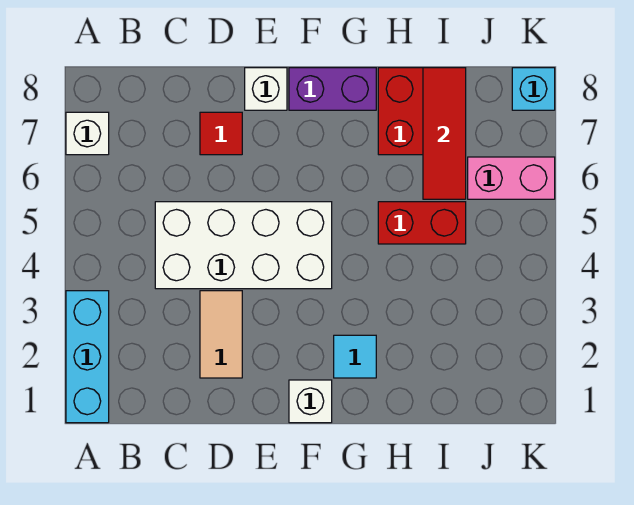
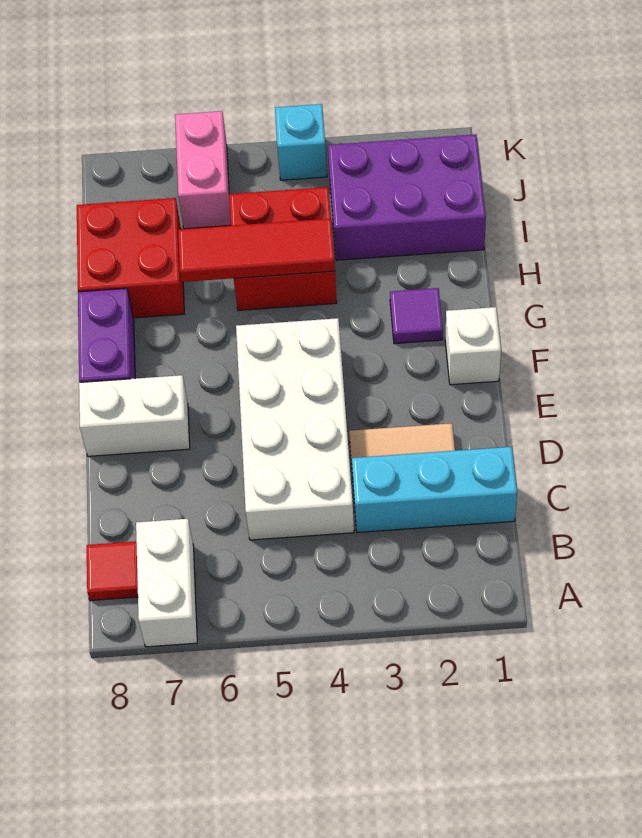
cyan 1x3 brick [66,291,109,423] -> cyan 1x3 brick moved to [352,447,517,532]
white 1x1 brick [66,112,109,155] -> white 1x2 brick [136,519,197,647]
red 1x1 tile [200,112,242,155] -> red 1x1 tile moved to [87,541,138,601]
white 1x1 brick [245,68,287,110] -> white 1x2 brick [79,375,190,456]
cyan 1x1 tile [334,335,376,378] -> purple 1x1 tile [390,288,443,344]
red 1x2 brick [378,202,466,244] -> red 2x2 brick [229,187,337,310]
none -> purple 2x3 brick [328,134,486,260]
red 1x3 tile [423,68,466,199] -> red 1x3 tile moved to [178,219,335,282]
cyan 1x1 brick [512,68,555,110] -> cyan 1x1 brick moved to [275,104,327,180]

